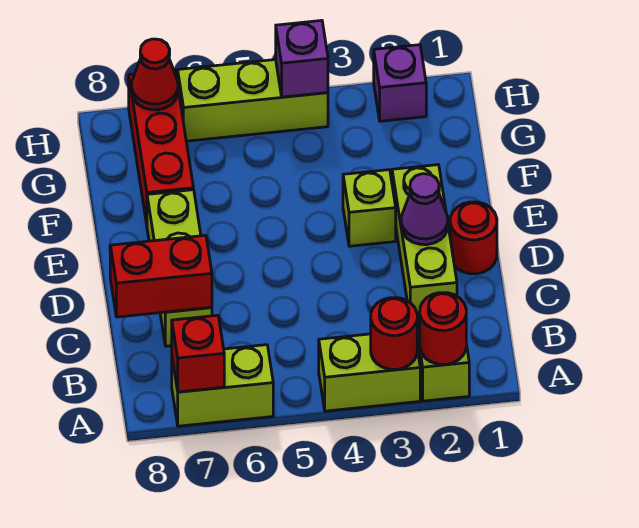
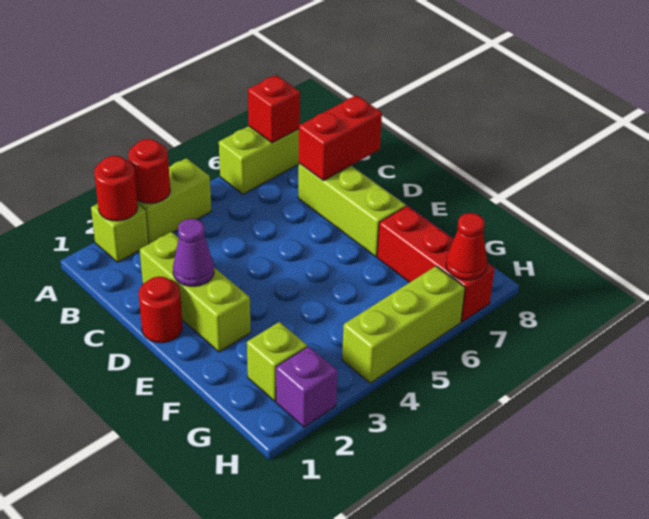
lime 1x1 brick [343,170,396,246] -> lime 1x1 brick moved to [247,322,307,401]
purple 1x1 brick [276,20,328,97] -> none

